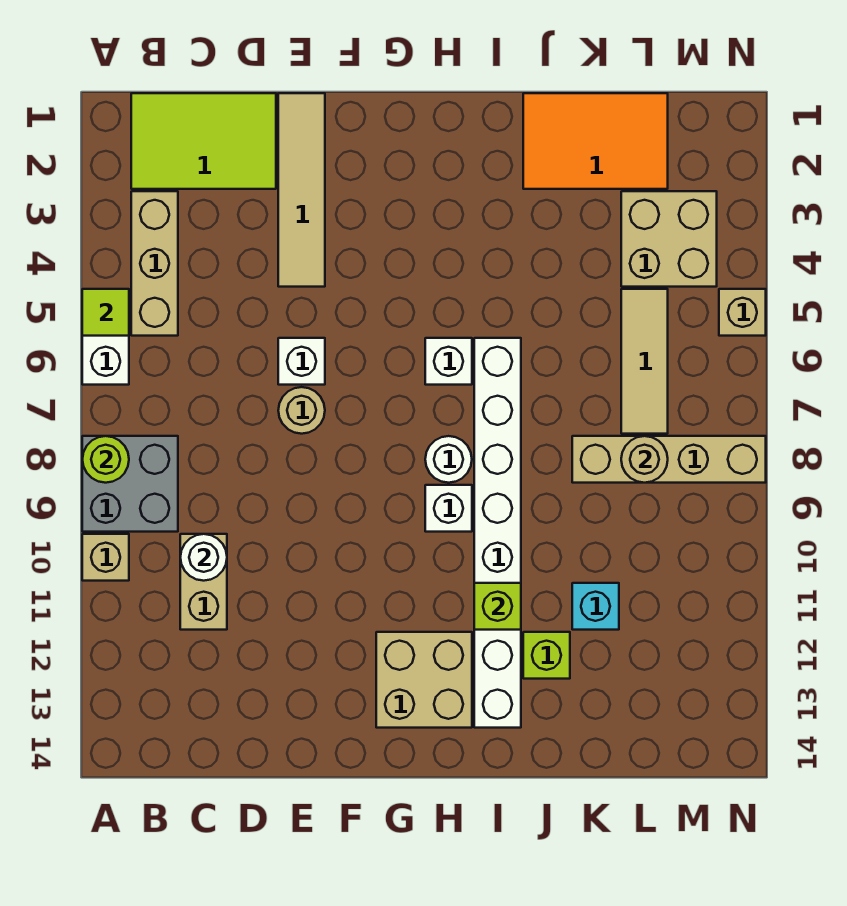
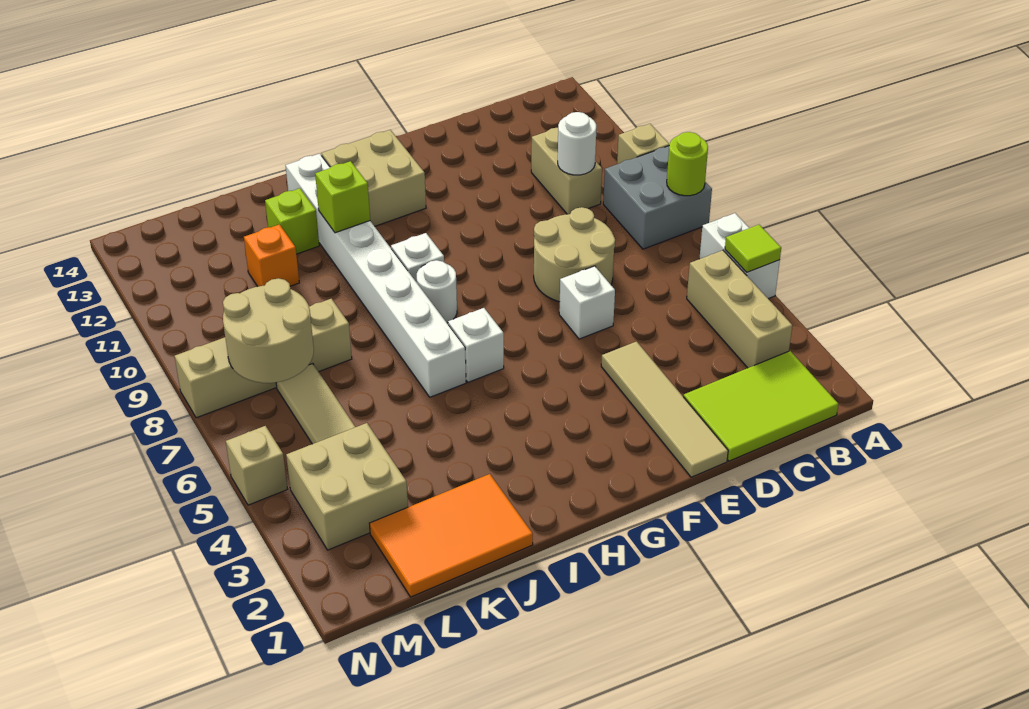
tan 1x1 round brick [278,387,325,434] -> tan 2x2 round brick [534,207,615,302]
cyan 1x1 brick [572,583,619,630] -> orange 1x1 brick [244,224,299,286]
tan 1x1 round brick [621,436,668,483] -> tan 2x2 round brick [223,278,314,383]

